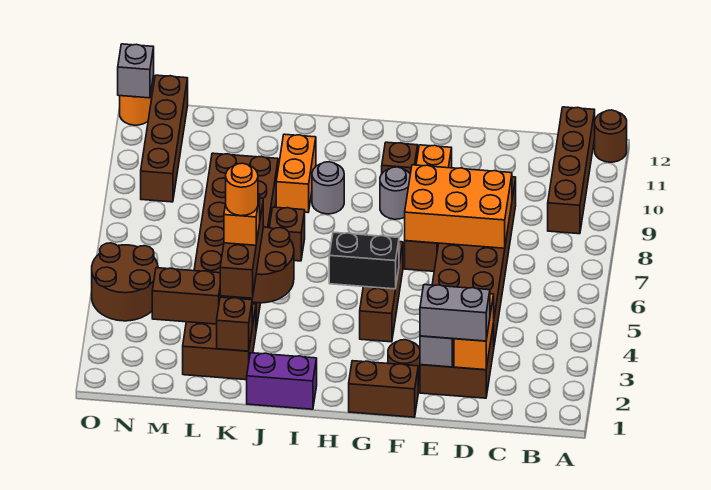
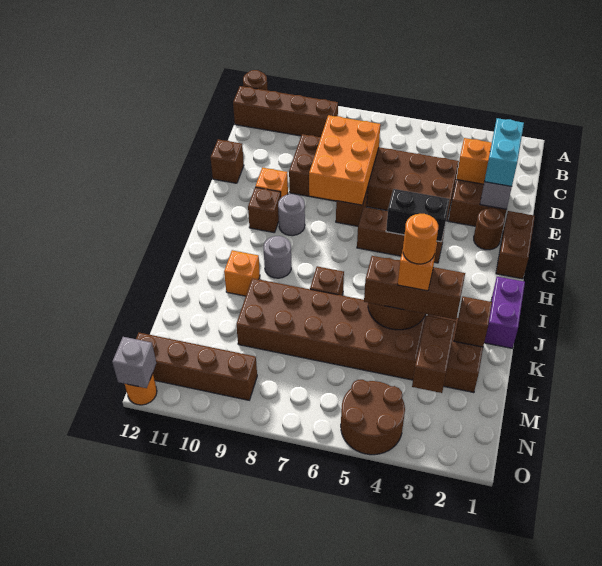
grey 1x2 brick [420,285,490,341] -> cyan 1x2 brick [484,118,524,186]
none -> brown 1x1 brick [210,139,244,183]
black 1x2 brick [329,232,399,289] -> black 1x2 brick turned to [386,189,449,242]
orange 1x2 brick [276,134,316,212] -> orange 1x1 brick [224,250,260,296]

